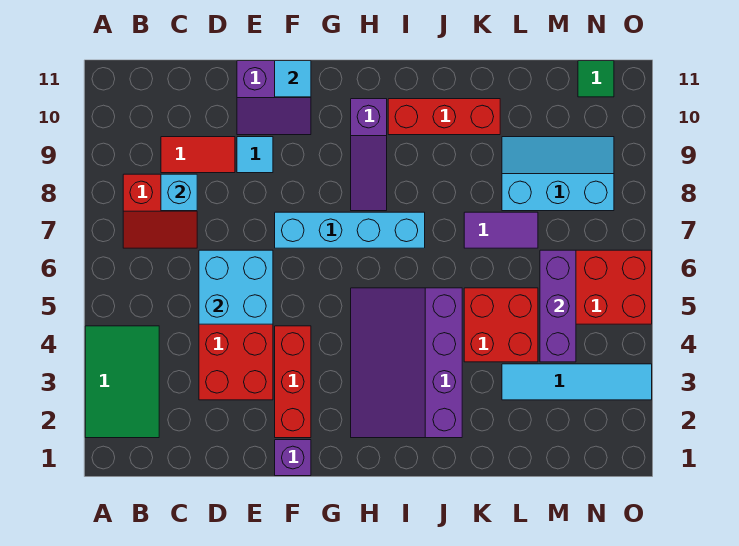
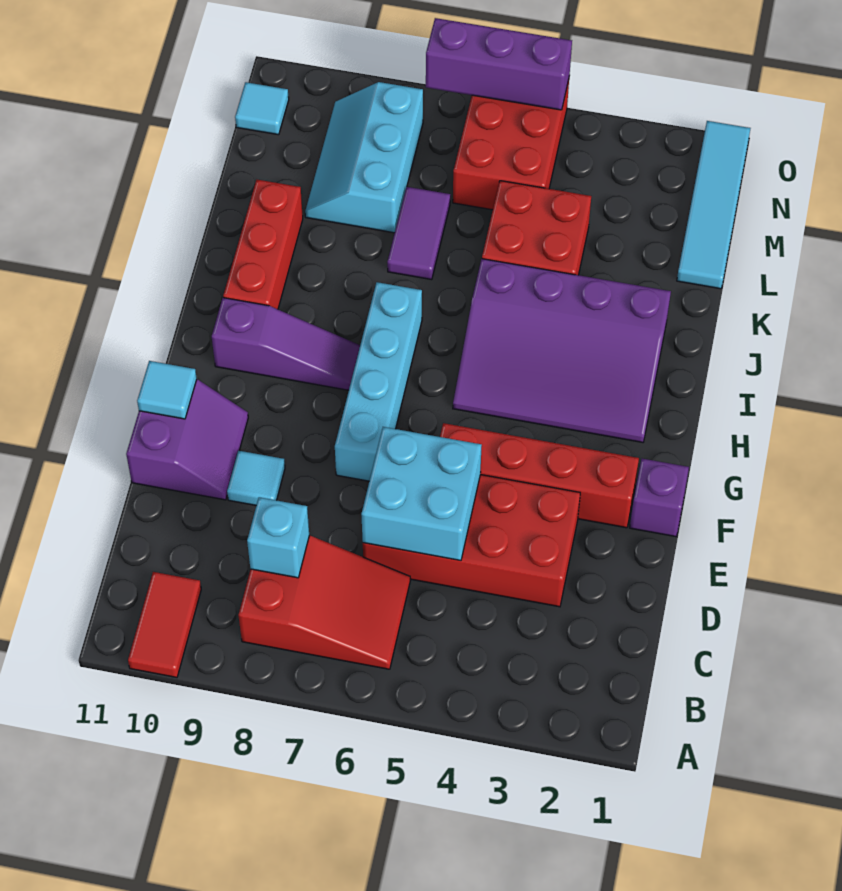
green 2x3 tile [85,326,159,438] -> none
red 2x2 slope [123,174,197,248] -> red 2x3 slope [238,535,410,669]
red 1x2 tile [161,137,235,173] -> red 1x2 tile moved to [128,572,201,677]
red 1x3 brick [275,326,311,438] -> red 1x4 brick [440,423,639,528]
cyan 1x4 tile [502,364,652,400] -> cyan 1x4 tile moved to [677,121,751,289]
purple 1x3 brick [540,250,576,362] -> purple 1x3 brick moved to [426,18,572,110]
green 1x1 tile [578,61,614,97] -> cyan 1x1 tile [235,82,289,135]

